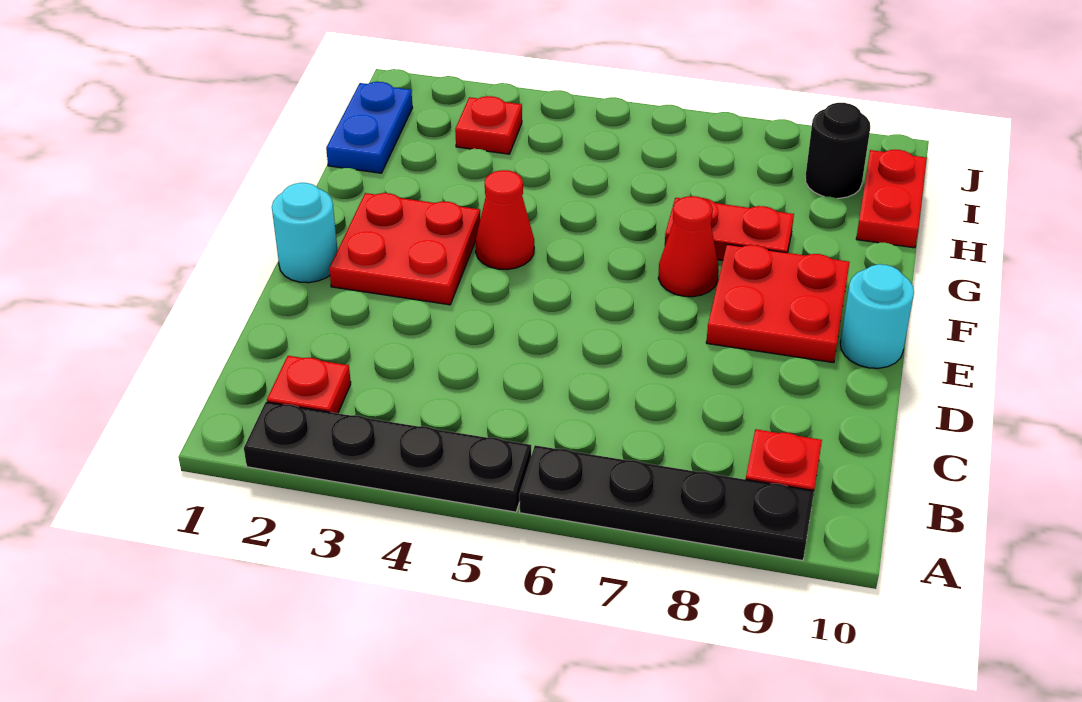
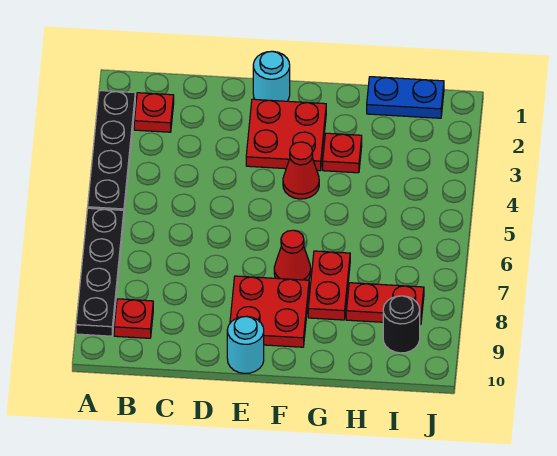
red 1x2 plate [856,150,927,248] -> red 1x2 plate moved to [346,283,424,324]
red 1x1 plate [455,96,522,154] -> red 1x1 plate moved to [323,133,362,173]

